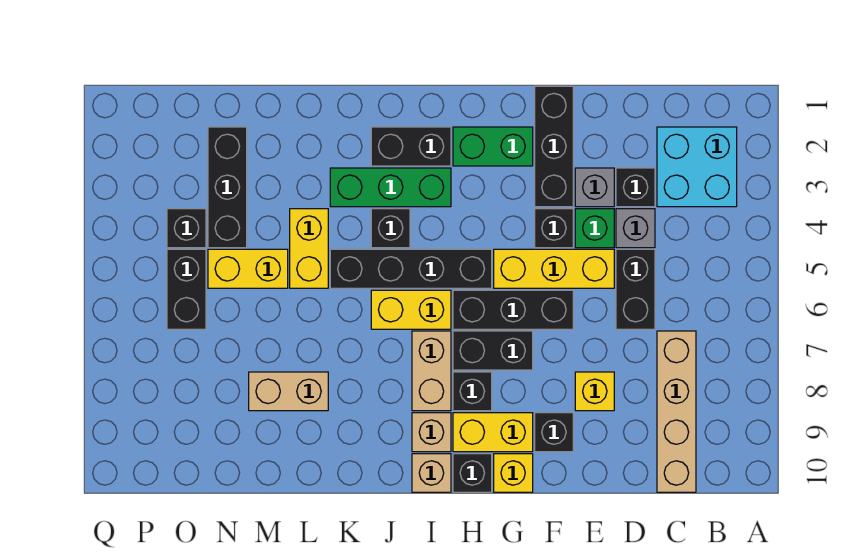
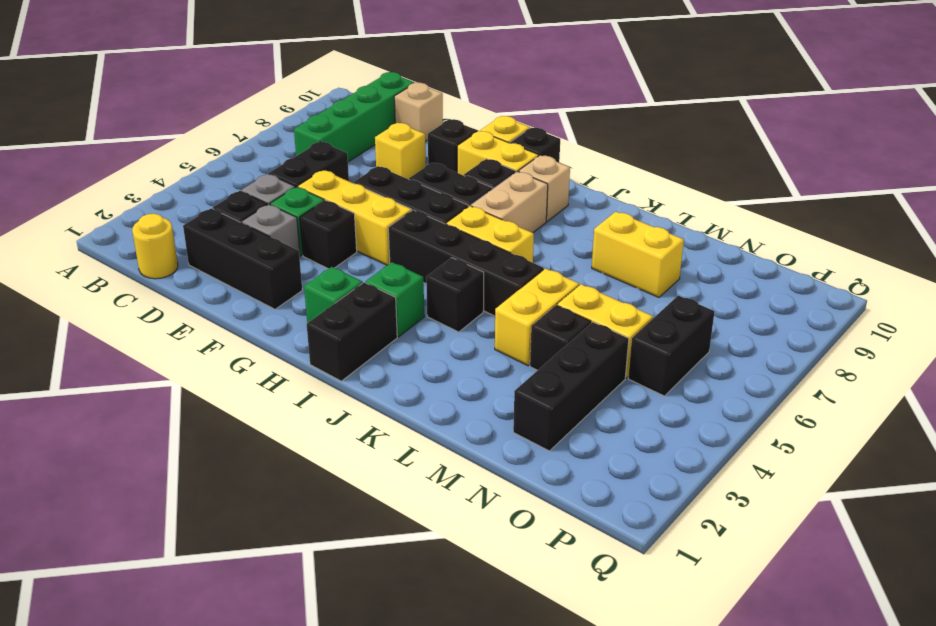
cyan 2x2 brick [657,127,737,207] -> none
none -> yellow 1x1 round brick [132,214,178,279]
tan 1x4 brick [657,331,696,492] -> green 1x4 brick [294,72,415,162]
black 1x3 brick [535,86,573,207] -> black 1x3 brick turned to [183,208,302,309]
green 1x2 brick [453,127,533,166] -> green 1x1 brick [304,267,363,323]
black 1x2 brick [371,127,451,166] -> black 1x2 brick turned to [307,282,397,381]
green 1x3 brick [330,168,451,207] -> green 1x1 brick [365,262,424,337]
tan 1x1 brick [412,454,451,492] -> tan 1x1 brick moved to [394,83,443,141]
tan 1x2 brick [249,372,328,411] -> yellow 1x2 brick [592,212,684,297]
black 1x1 brick [167,209,206,248] -> black 1x1 brick moved to [530,305,591,370]

